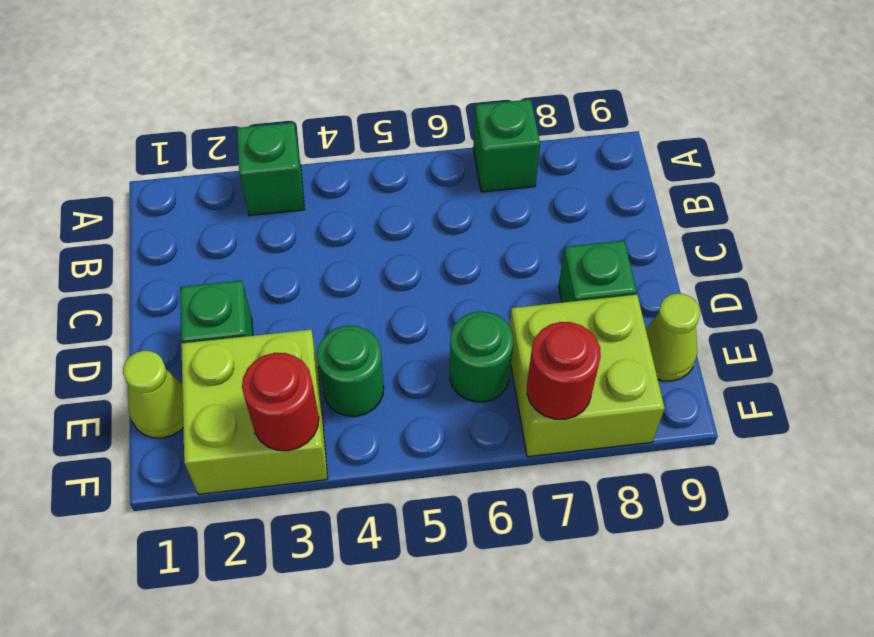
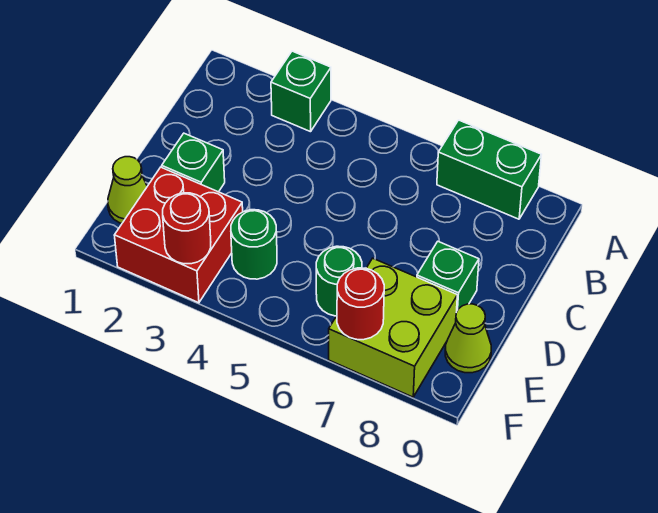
green 1x1 brick [473,99,540,192] -> green 1x2 brick [437,120,541,219]
lime 2x2 brick [181,330,328,494] -> red 2x2 brick [114,167,243,303]

